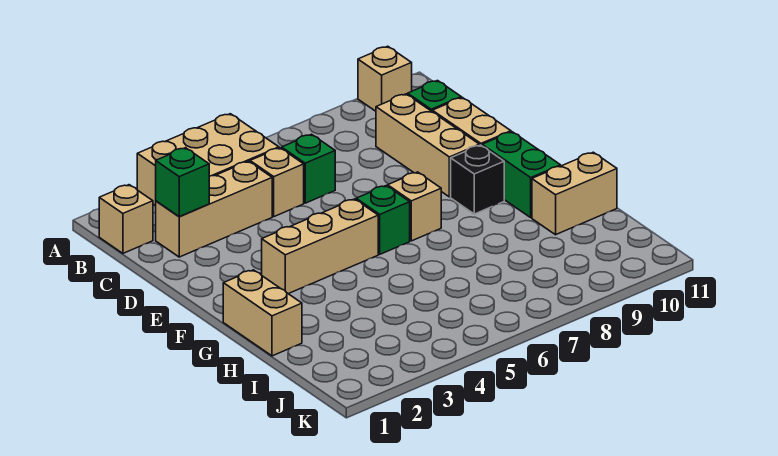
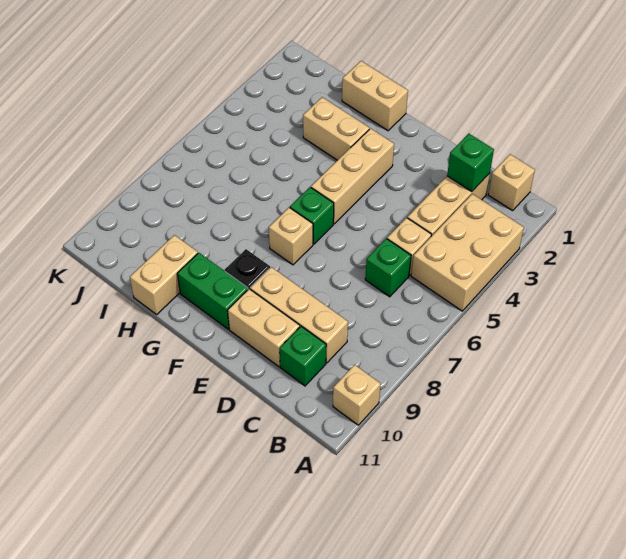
none -> tan 1x2 brick [303,97,369,160]

